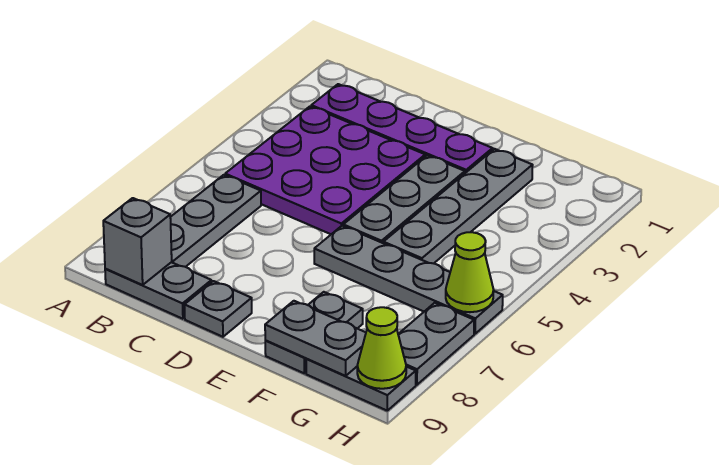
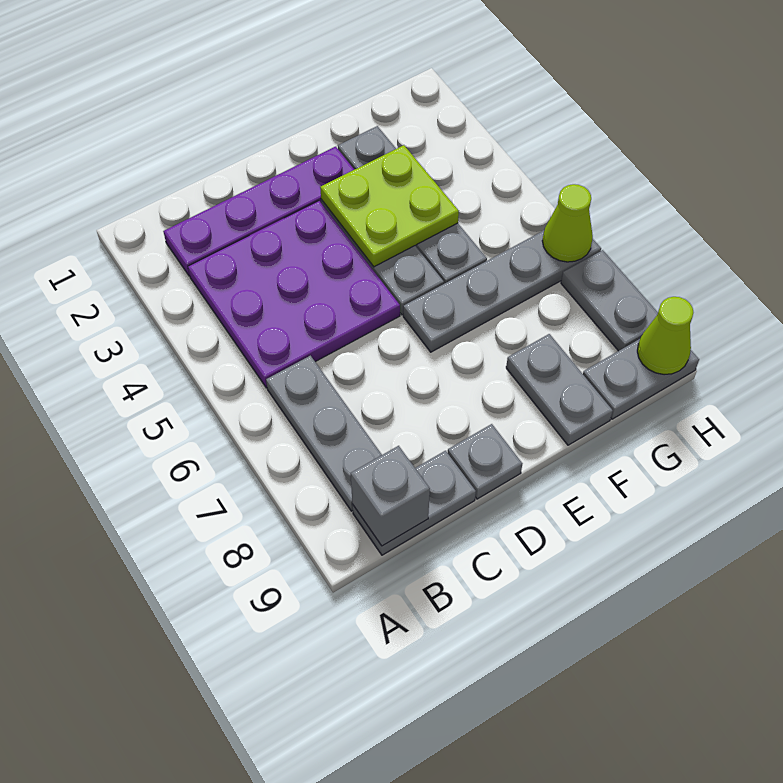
none -> lime 2x2 plate [320,145,459,267]
grey 1x2 plate [265,301,366,376] -> none

